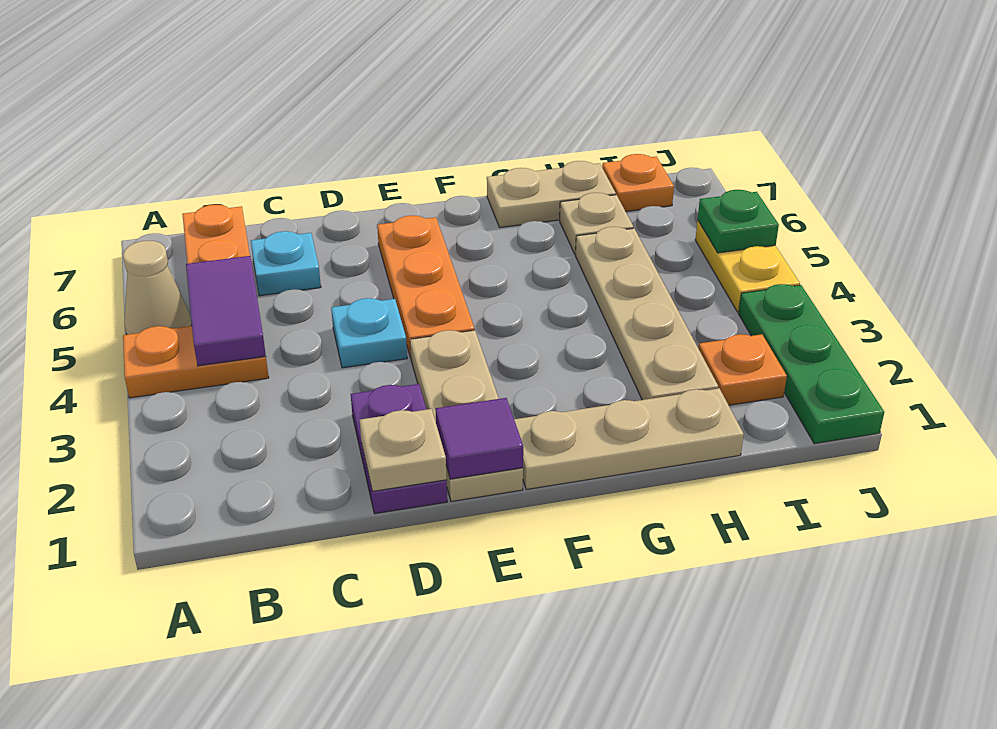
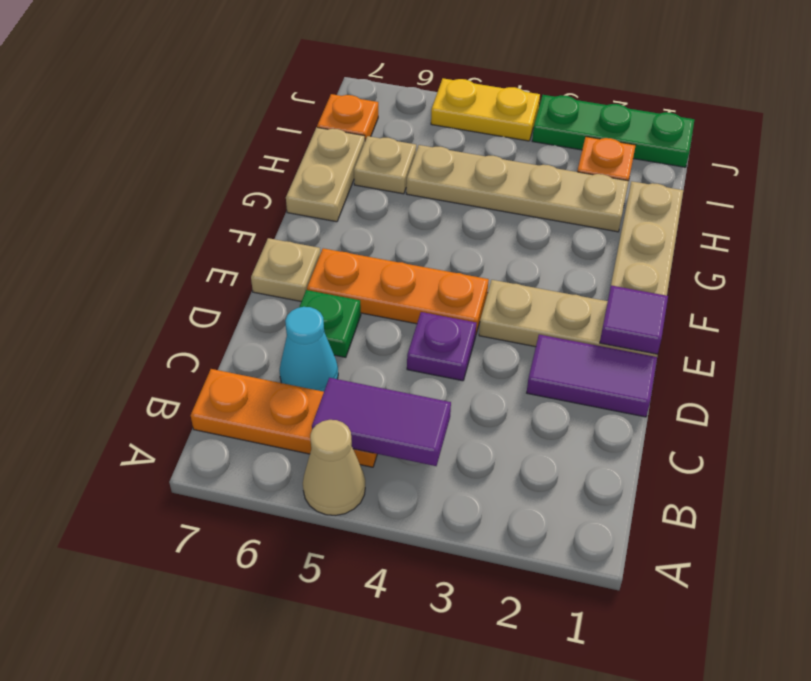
orange 1x2 plate [123,326,269,398] -> none
cyan 1x1 plate [251,231,321,296] -> cyan 1x1 cone [279,307,338,392]
purple 1x2 plate [351,384,447,514] -> purple 1x2 tile [527,335,657,417]
tan 1x1 plate [360,409,447,491] -> tan 1x1 plate moved to [251,238,320,302]
cyan 1x1 plate [331,298,407,368] -> purple 1x1 plate [407,312,476,381]
green 1x1 plate [698,190,779,253] -> green 1x1 plate moved to [299,290,361,357]

